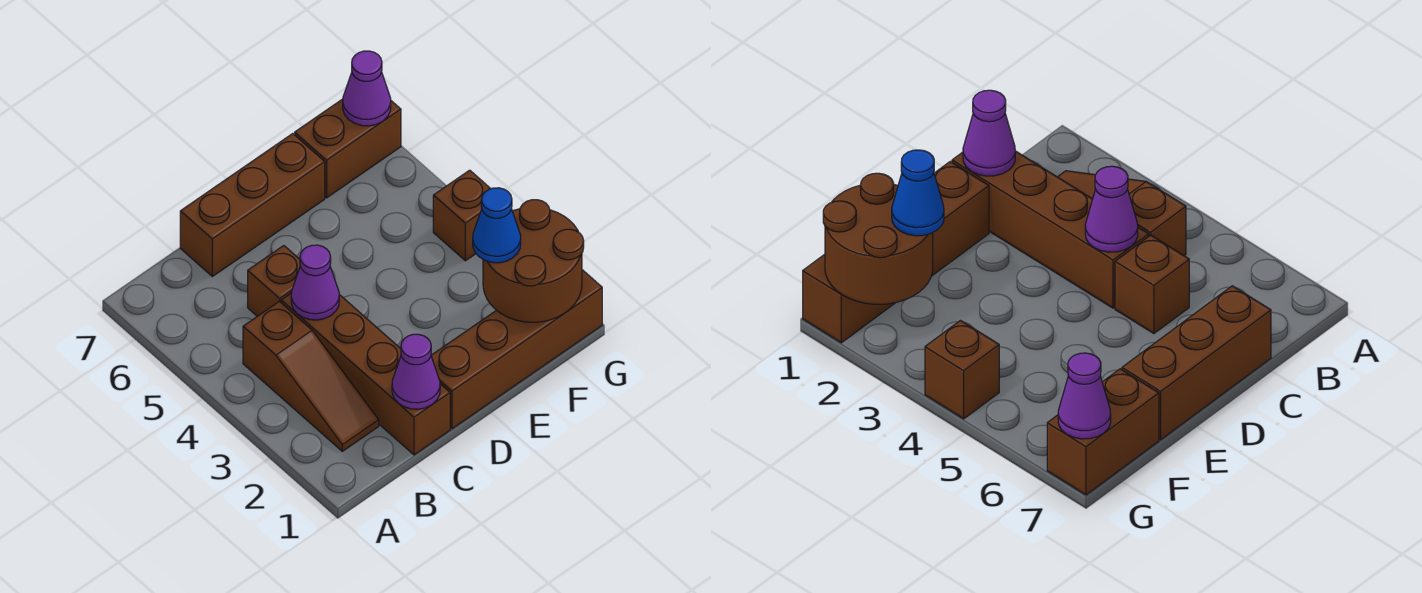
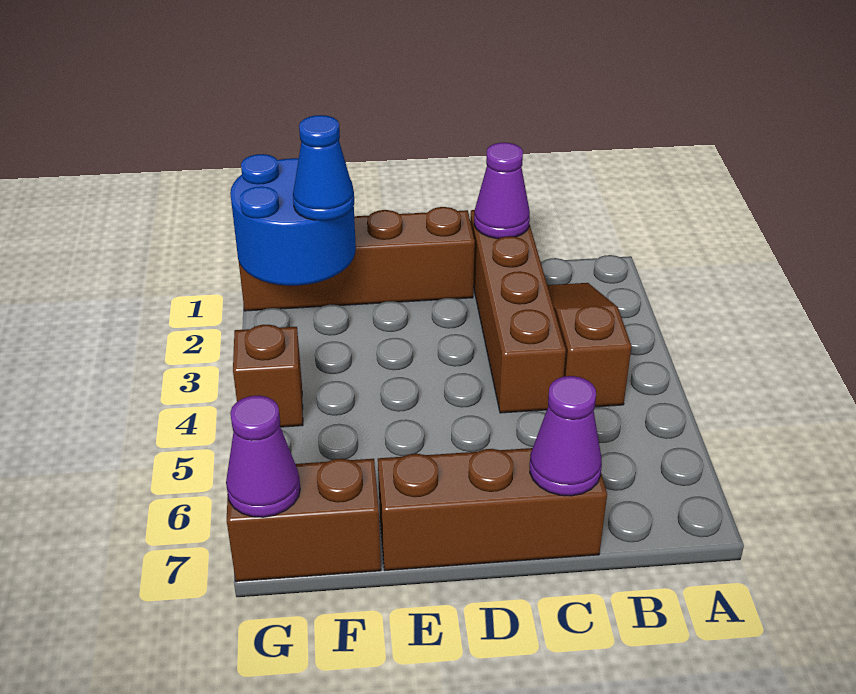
purple 1x1 cone [291,245,339,320] -> purple 1x1 cone moved to [530,376,602,496]
brown 1x1 brick [248,246,300,316] -> none
brown 2x2 round brick [483,200,584,322] -> blue 2x2 round brick [230,154,356,286]

